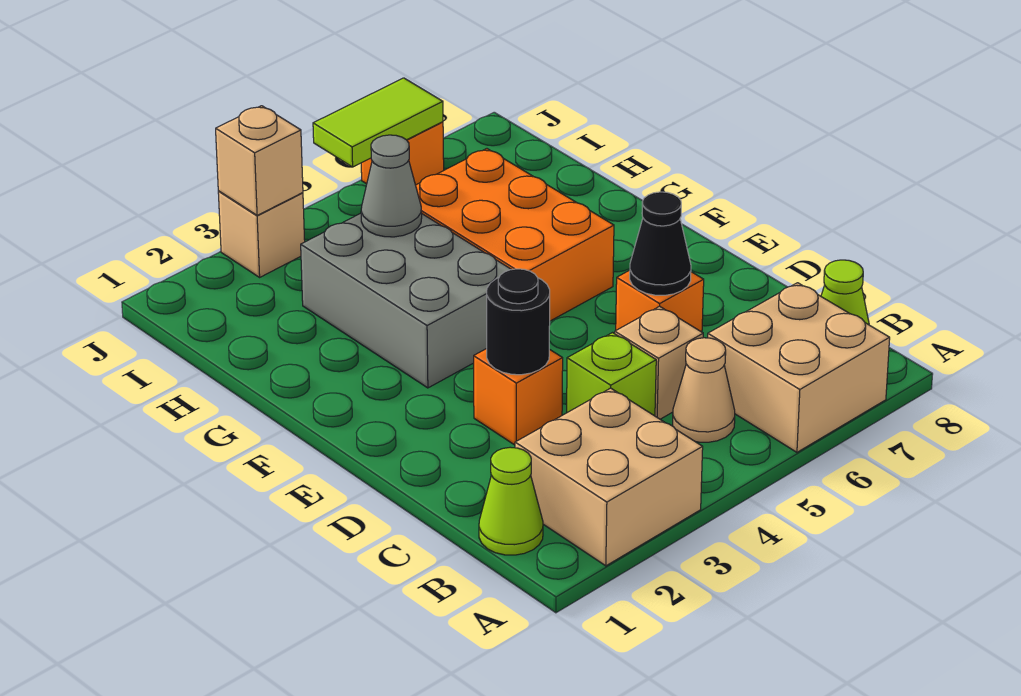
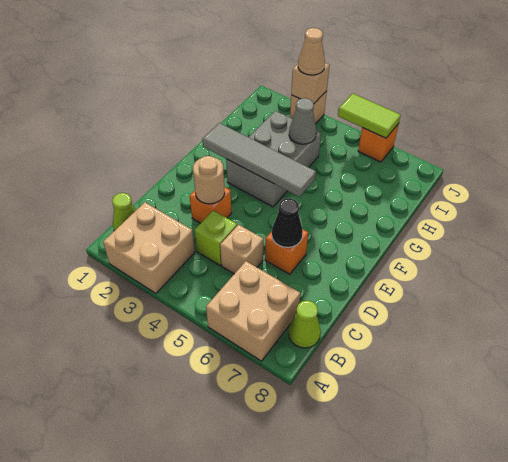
tan 1x1 cone [673,338,735,442] -> tan 1x1 cone moved to [298,28,325,75]
black 1x1 round brick [487,269,550,375] -> tan 1x1 round brick [193,156,225,204]
none -> grey 1x4 tile [202,123,316,197]
orange 2x3 brick [416,149,614,321] -> none

